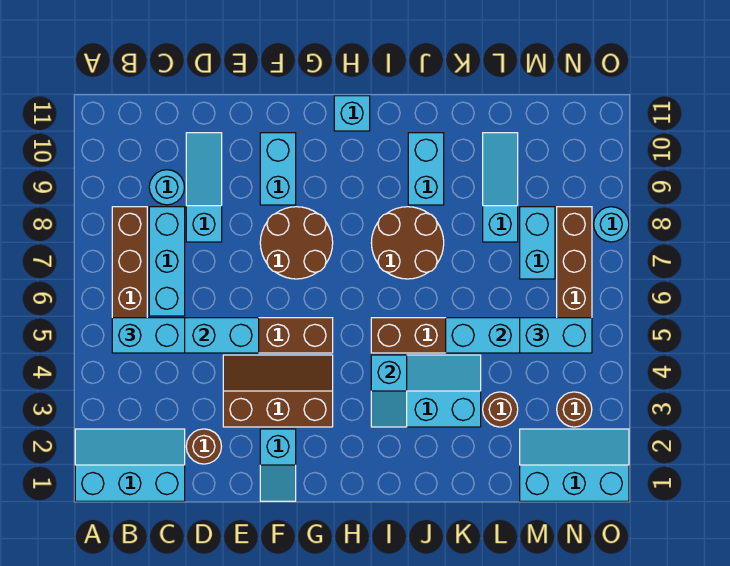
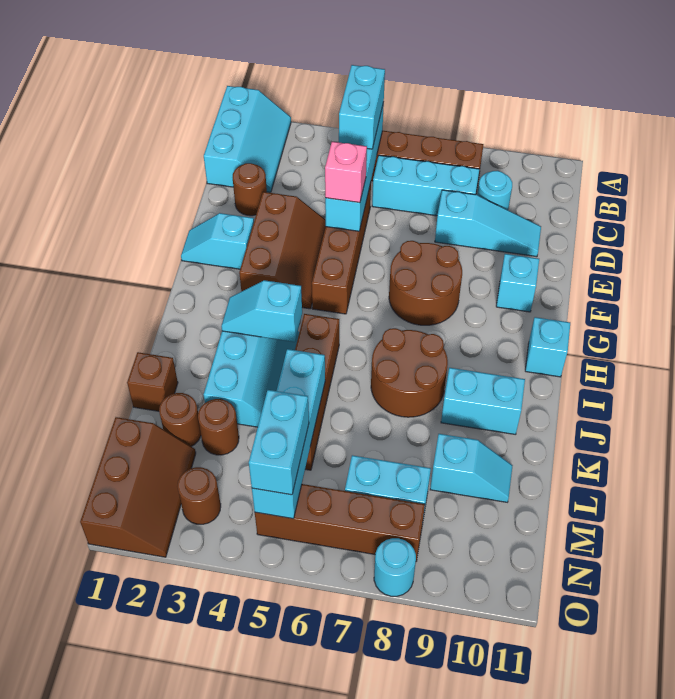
none -> pink 1x1 brick [325,142,367,203]
cyan 1x2 brick [260,133,296,205] -> cyan 1x1 brick [496,254,539,312]
none -> brown 1x1 brick [127,352,178,411]
none -> brown 1x1 round brick [159,393,201,447]
cyan 1x3 slope [483,133,518,242] -> cyan 1x2 slope [430,434,513,502]
cyan 2x3 slope [520,429,629,501] -> brown 2x3 slope [80,417,196,557]

